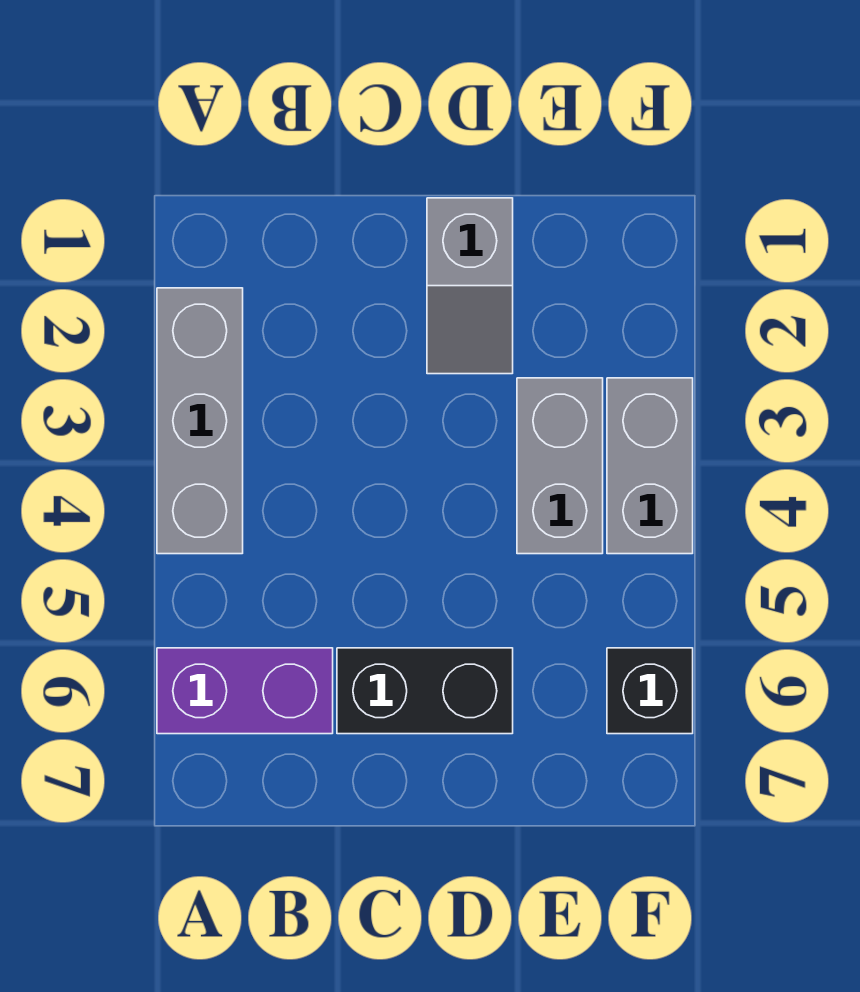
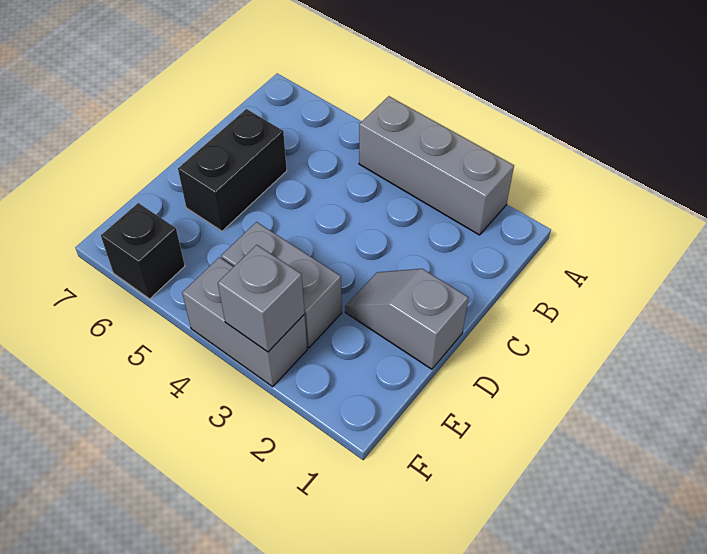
purple 1x2 brick [157,648,333,734] -> none
none -> grey 1x1 brick [218,245,305,352]

